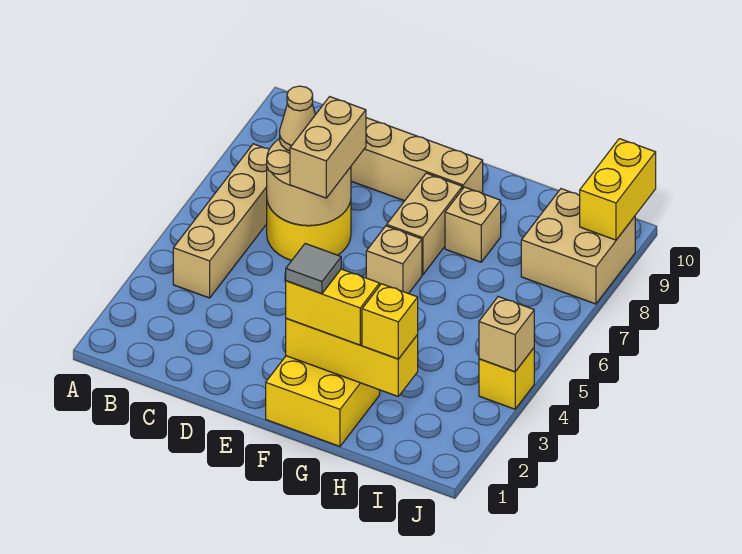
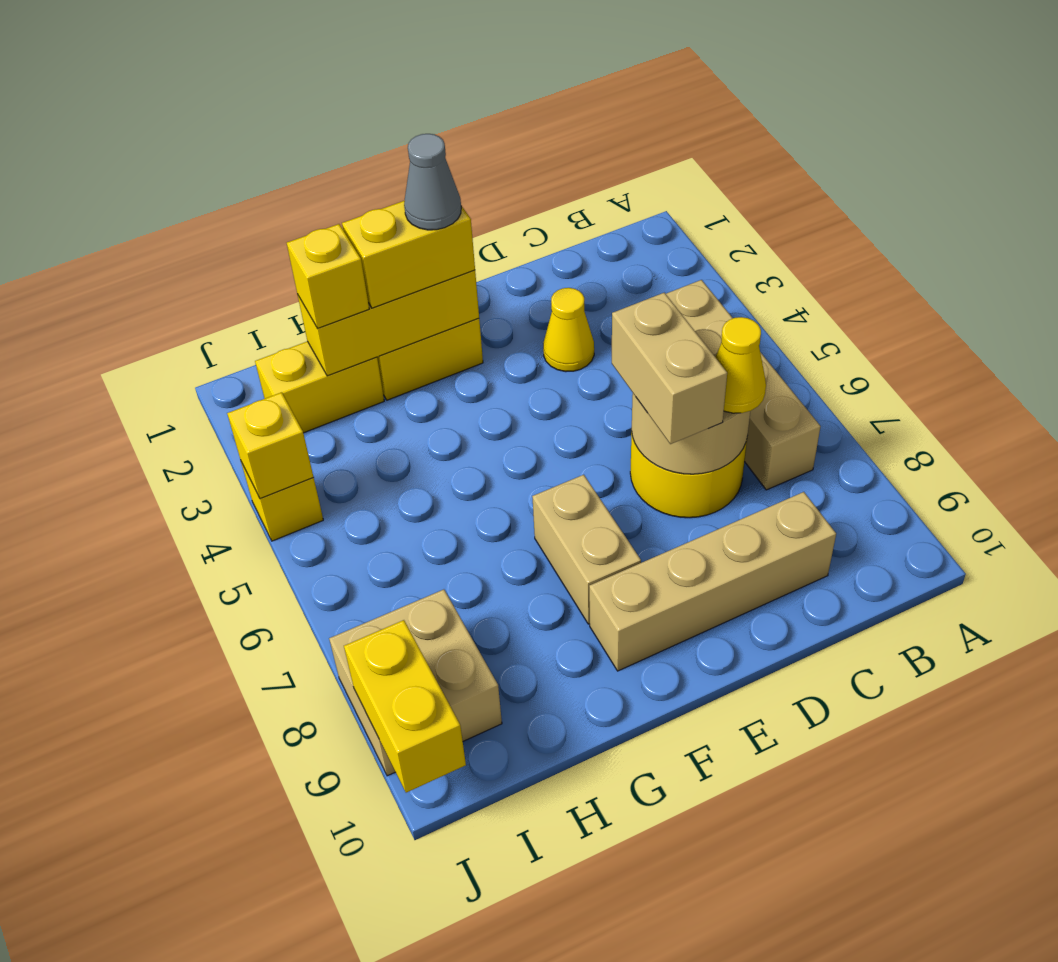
tan 1x1 cone [280,86,316,151] -> yellow 1x1 cone [716,317,766,413]
none -> yellow 1x1 cone [543,288,594,372]
grey 1x1 tile [286,244,341,294] -> grey 1x1 cone [404,134,461,230]
tan 1x1 brick [366,226,422,294] -> none
tan 1x1 brick [445,187,501,262] -> none
none -> yellow 1x2 brick [255,341,384,433]
tan 1x1 brick [479,297,534,372] -> yellow 1x1 brick [227,392,313,499]

